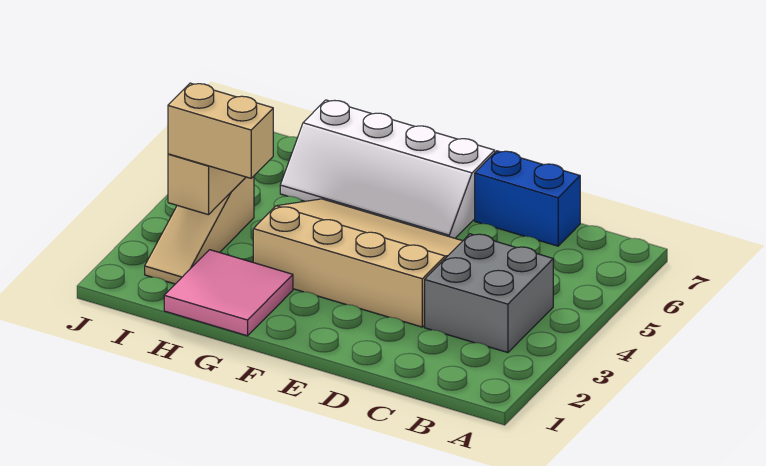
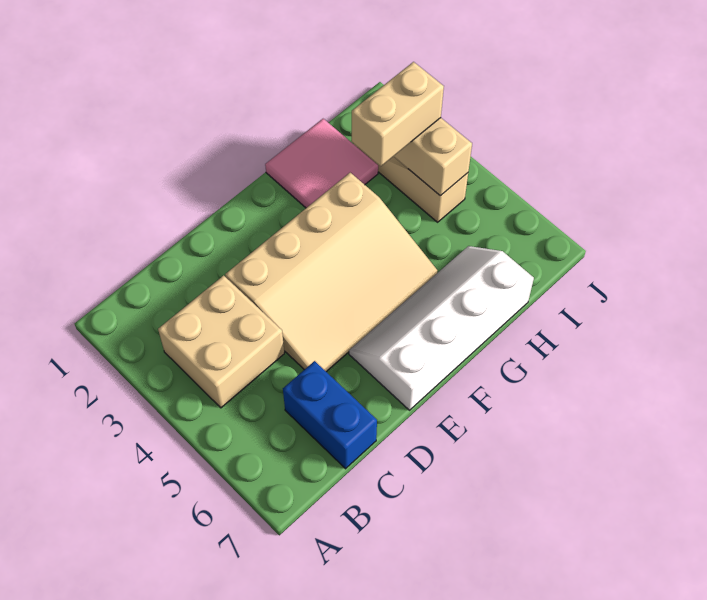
grey 2x2 brick [425,234,553,353] -> tan 2x2 brick [158,275,284,408]
blue 1x2 brick [475,151,580,246] -> blue 1x2 brick turned to [283,361,377,469]

